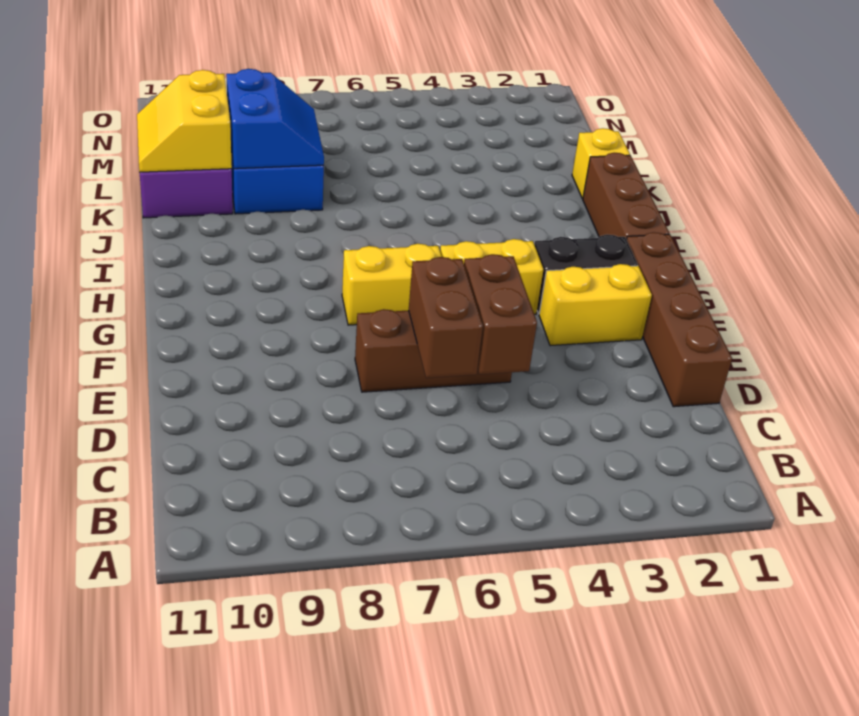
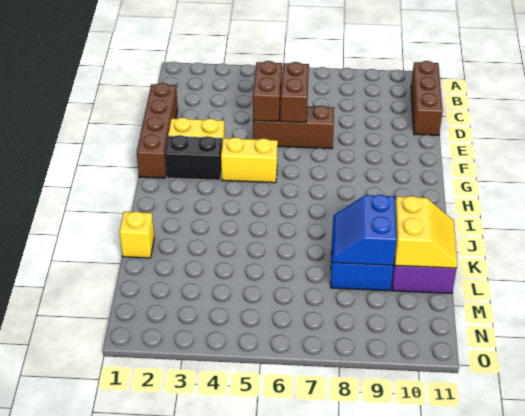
yellow 1x2 brick [342,244,442,325] -> none
brown 1x3 brick [583,153,669,239] -> brown 1x3 brick moved to [411,61,443,135]

